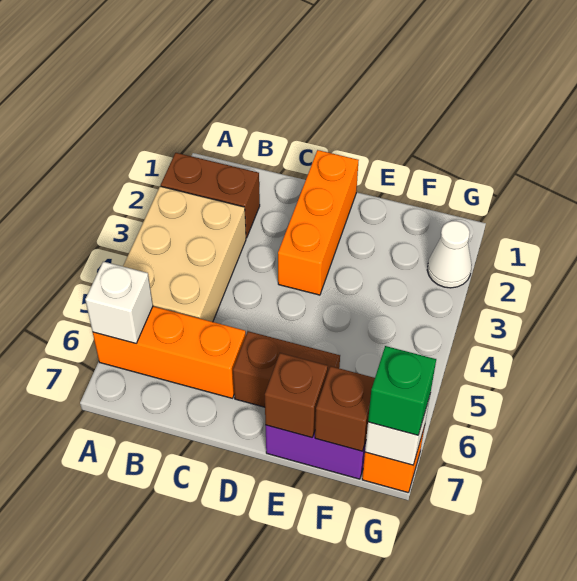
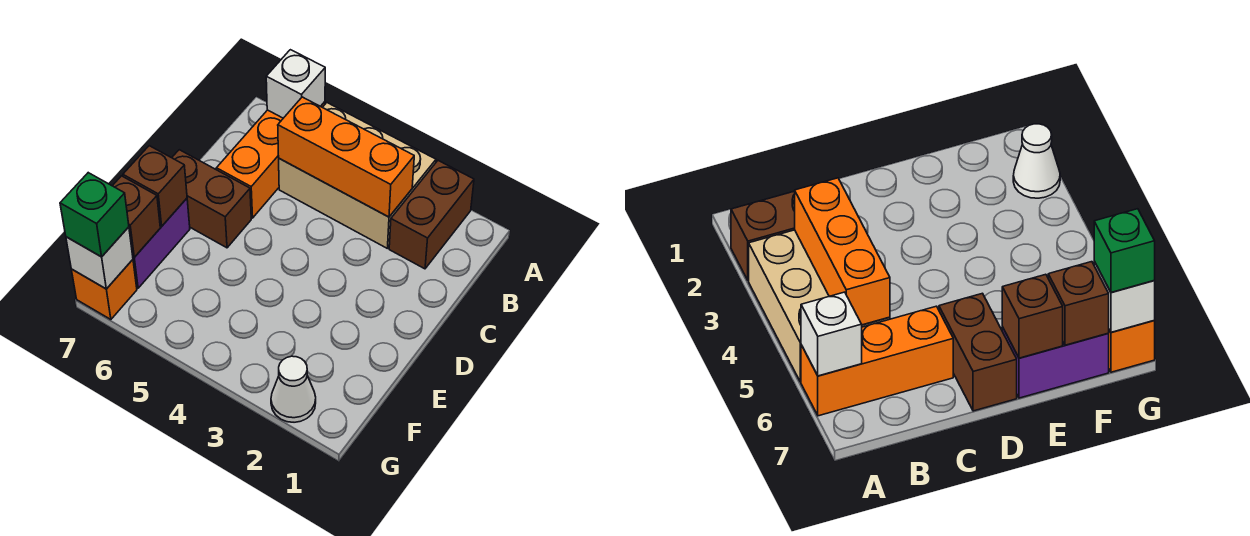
orange 1x3 brick [278,150,359,295] -> orange 1x3 brick moved to [278,97,414,217]
brown 1x2 brick [233,331,340,407] -> brown 1x2 brick turned to [172,150,251,248]

